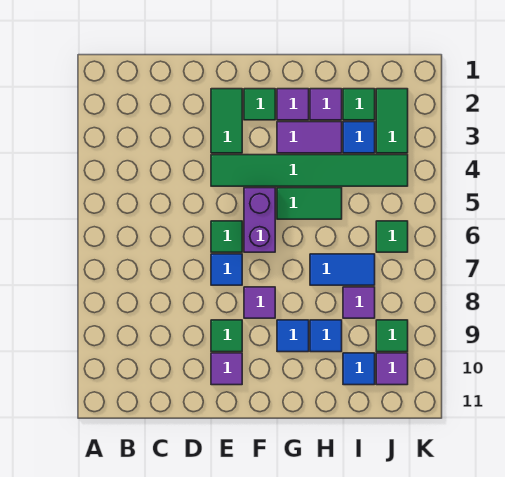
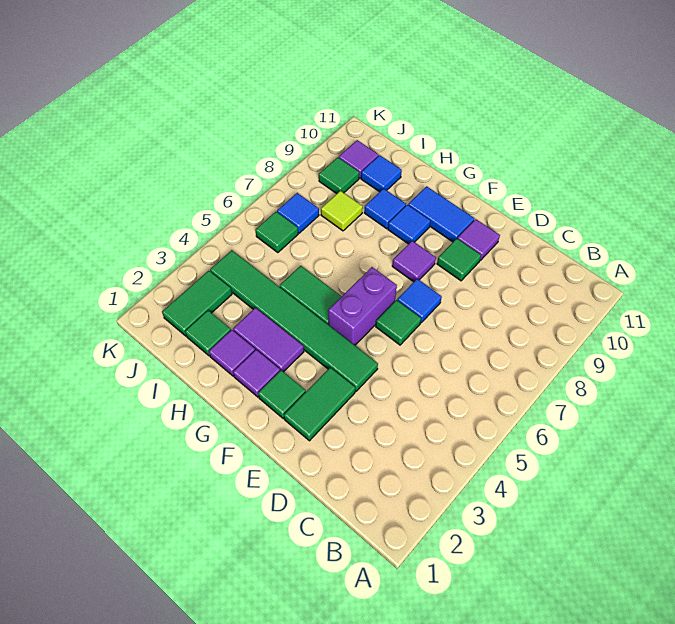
blue 1x2 tile [310,254,375,285] -> blue 1x2 tile moved to [408,186,474,242]
blue 1x1 tile [343,122,375,153] -> blue 1x1 tile moved to [277,193,319,233]
purple 1x1 tile [343,287,375,318] -> lime 1x1 tile [321,191,363,231]

